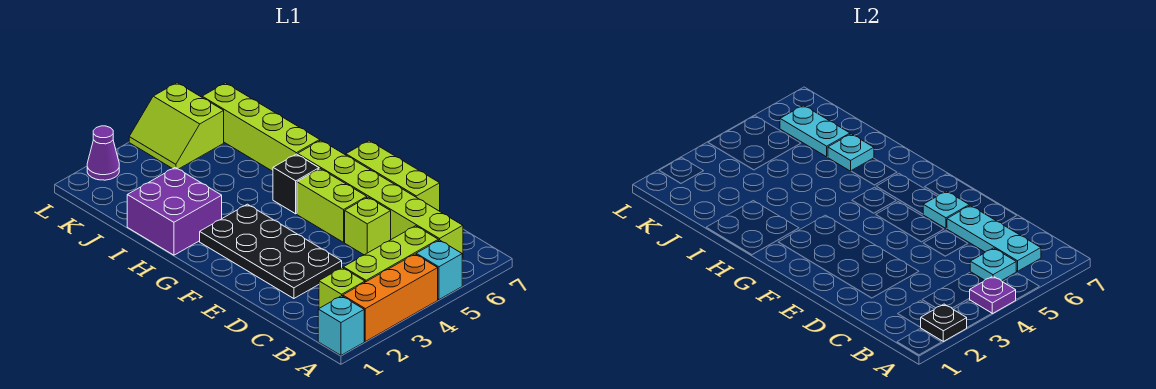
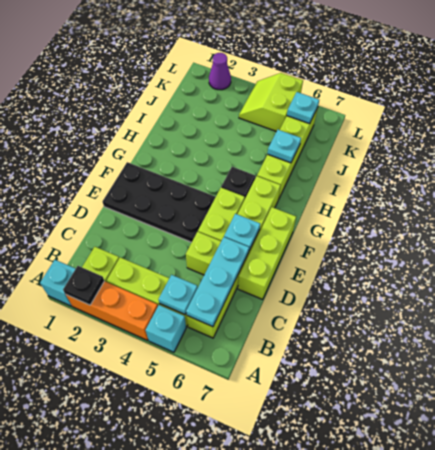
purple 1x1 plate [969,276,1016,314] -> none
black 2x4 plate [200,204,342,299] -> black 2x4 plate turned to [103,162,215,242]
purple 2x2 brick [127,167,222,255] -> none
cyan 1x2 plate [780,105,850,157] -> cyan 1x1 plate [287,92,319,124]

